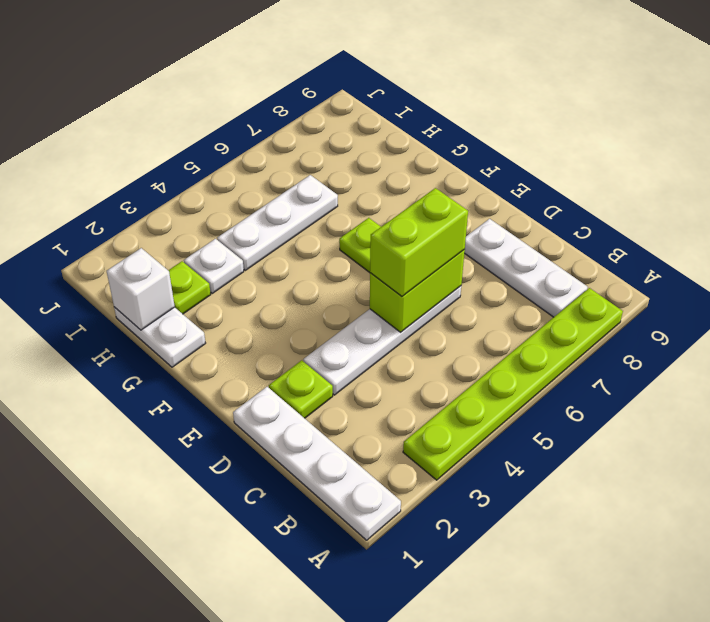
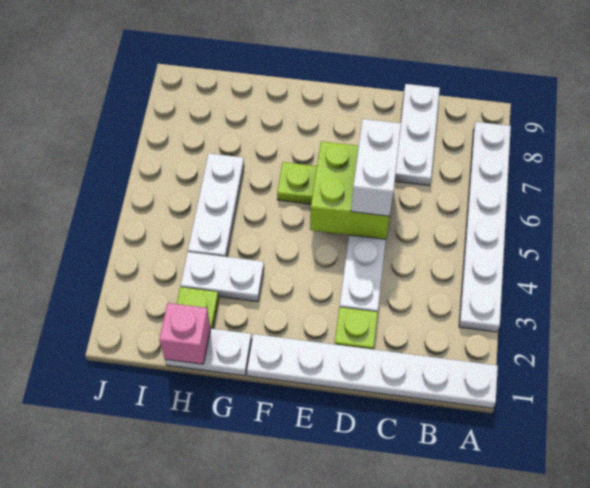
white 1x4 plate [233,387,401,540] -> white 1x6 plate [247,334,498,408]
lime 1x6 plate [403,288,623,480] -> white 1x6 plate [459,122,511,332]
white 1x3 plate [464,219,588,317] -> white 1x3 plate turned to [395,84,440,186]
lime 1x2 brick [370,250,465,332] -> lime 2x2 brick [310,141,390,239]
lime 1x2 brick [370,188,468,296] -> white 1x2 brick [351,119,401,216]
white 1x1 brick [107,248,175,330] -> pink 1x1 brick [159,303,211,364]
white 1x1 plate [184,239,244,293] -> white 1x2 plate [181,252,264,302]

